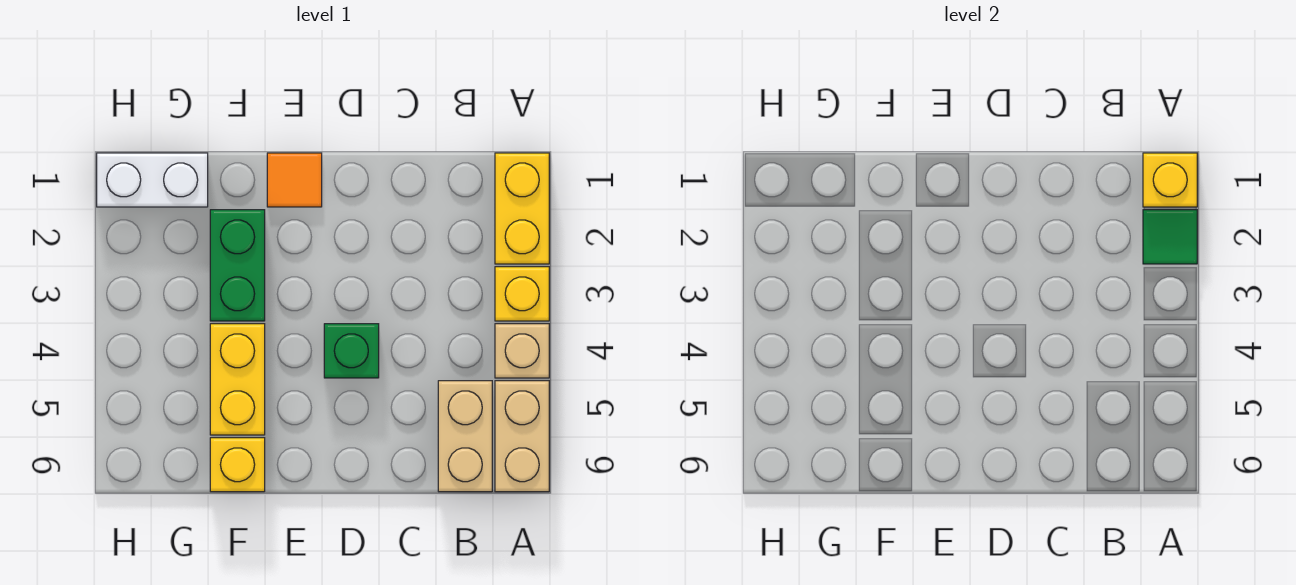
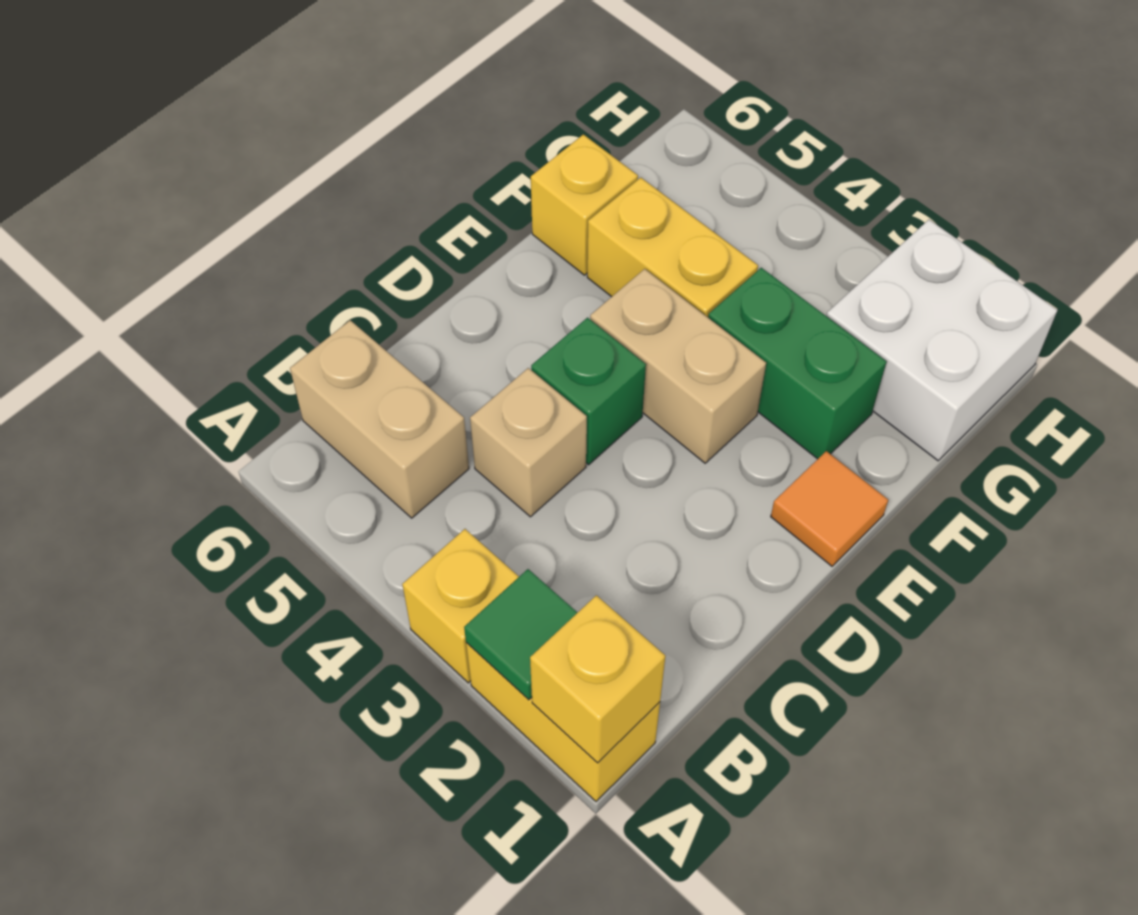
tan 1x1 brick [495,324,549,378] -> tan 1x1 brick moved to [470,368,587,517]
tan 1x2 brick [495,381,549,492] -> tan 1x2 brick moved to [590,269,766,463]
white 1x2 brick [97,153,208,207] -> white 2x2 brick [826,220,1057,461]

